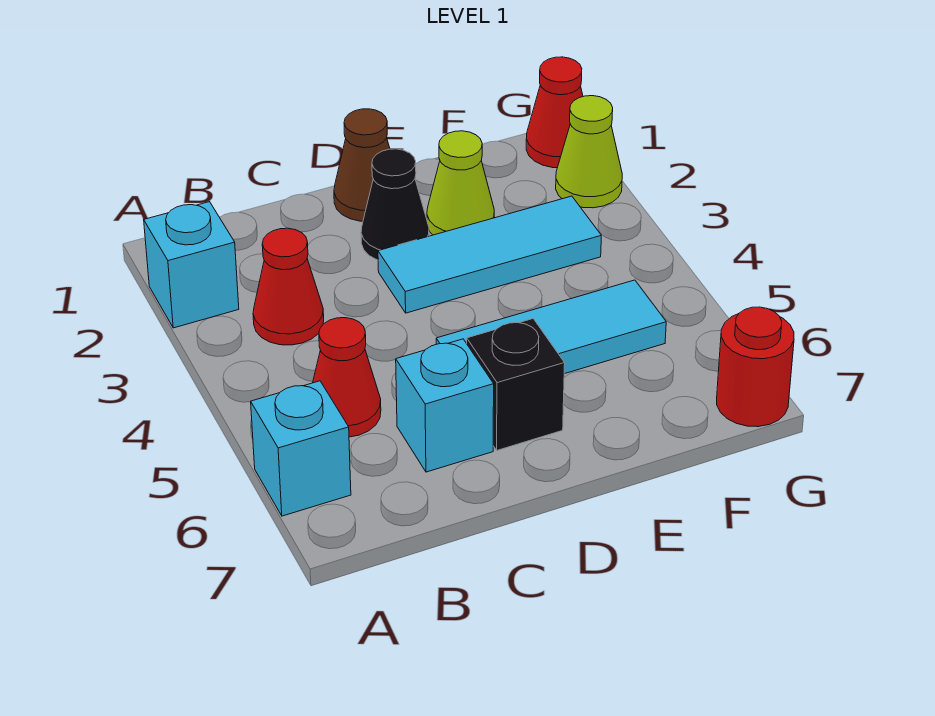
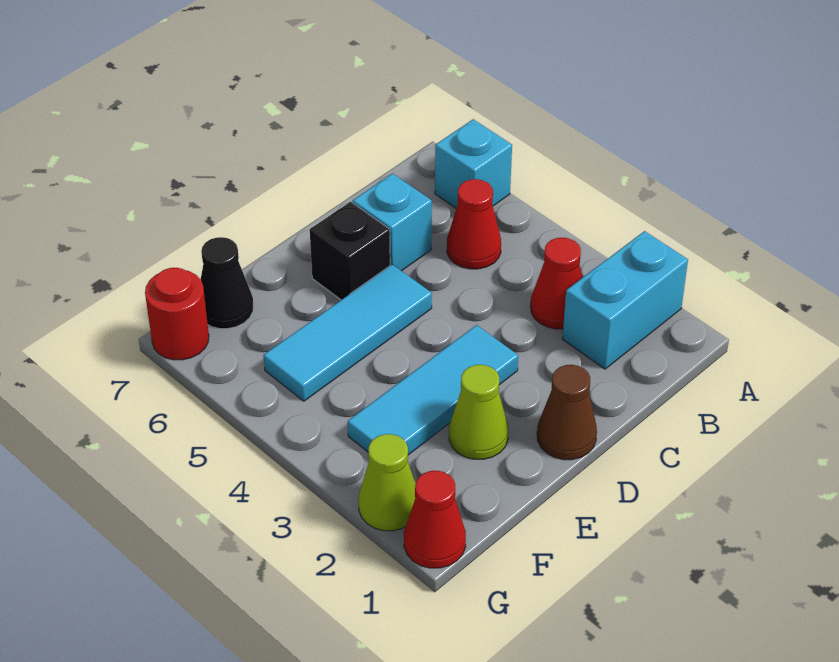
cyan 1x1 brick [144,202,239,328] -> cyan 1x2 brick [563,231,688,369]
black 1x1 cone [361,149,429,260] -> black 1x1 cone moved to [201,237,253,329]

